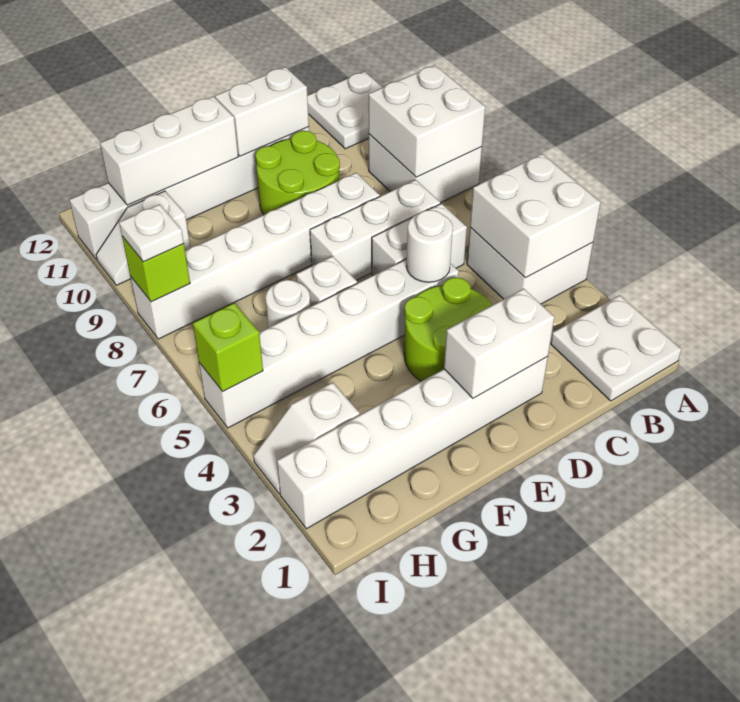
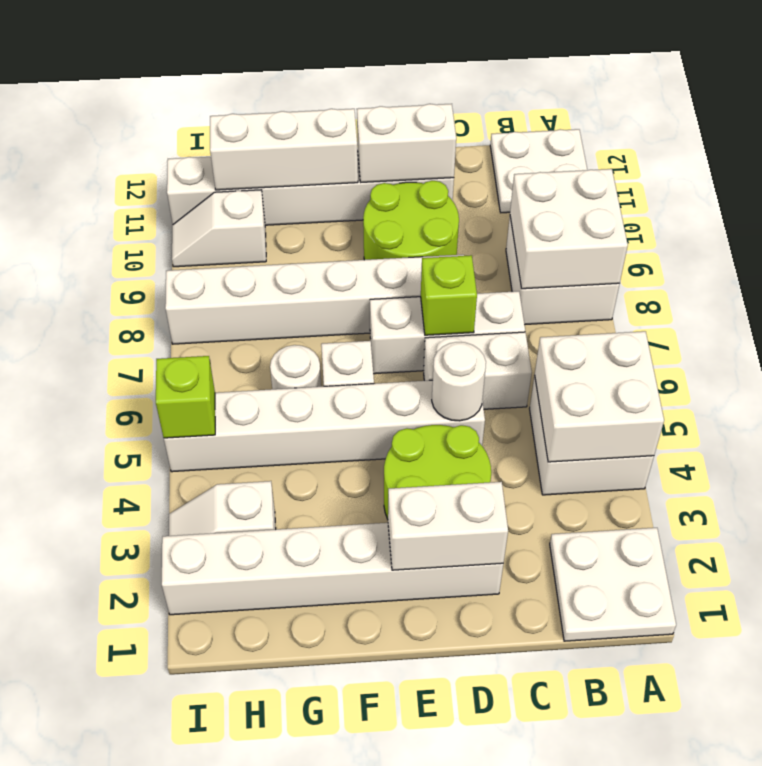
lime 1x1 brick [122,236,190,302] -> lime 1x1 brick moved to [421,255,477,335]
white 1x1 plate [119,204,184,262] -> none

